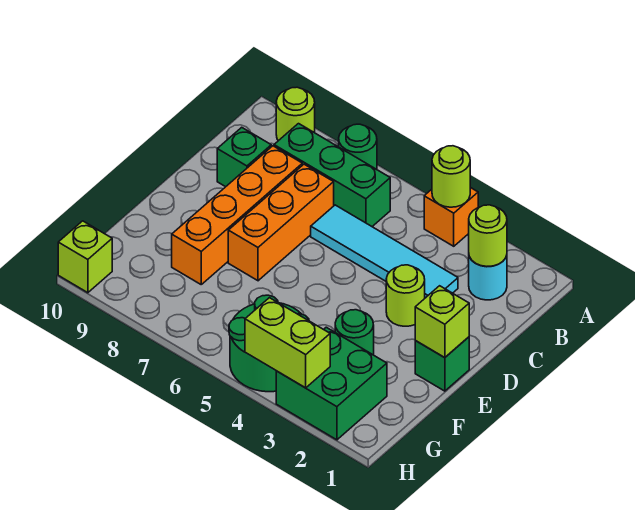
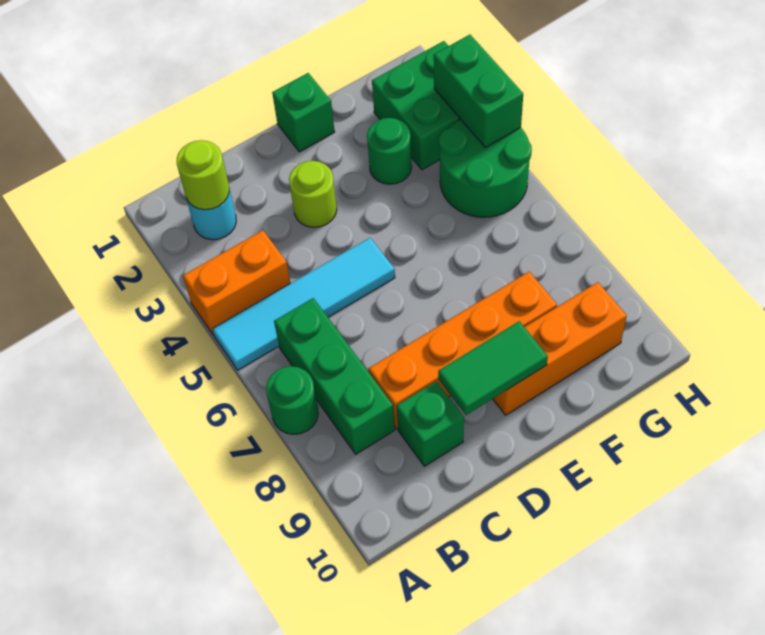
orange 1x1 brick [424,187,478,246] -> orange 1x2 brick [183,230,291,335]
lime 1x1 round brick [432,146,470,207] -> none
lime 1x1 round brick [276,87,315,141] -> none
cyan 1x4 tile [311,205,458,298] -> cyan 1x4 tile turned to [213,238,395,370]
orange 1x3 brick [228,164,334,281] -> orange 1x3 brick moved to [493,282,627,415]
none -> green 1x2 tile [438,321,548,415]
lime 1x1 brick [415,286,469,358] -> none
lime 1x2 brick [245,298,330,388] -> green 1x2 brick [434,35,523,147]
lime 1x1 brick [58,221,112,293] -> none

